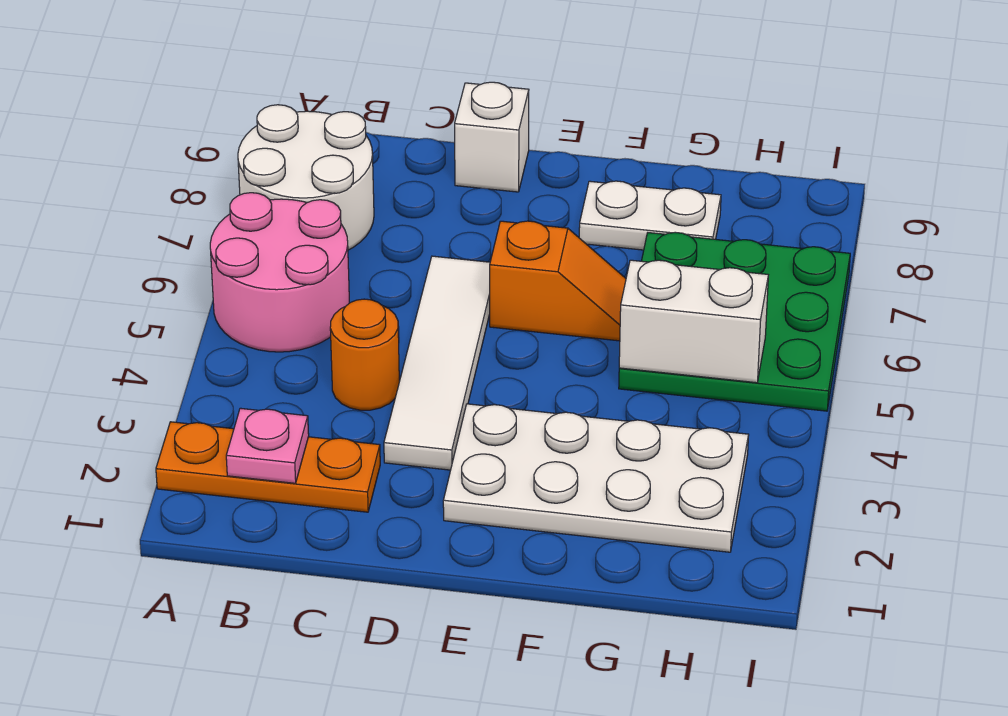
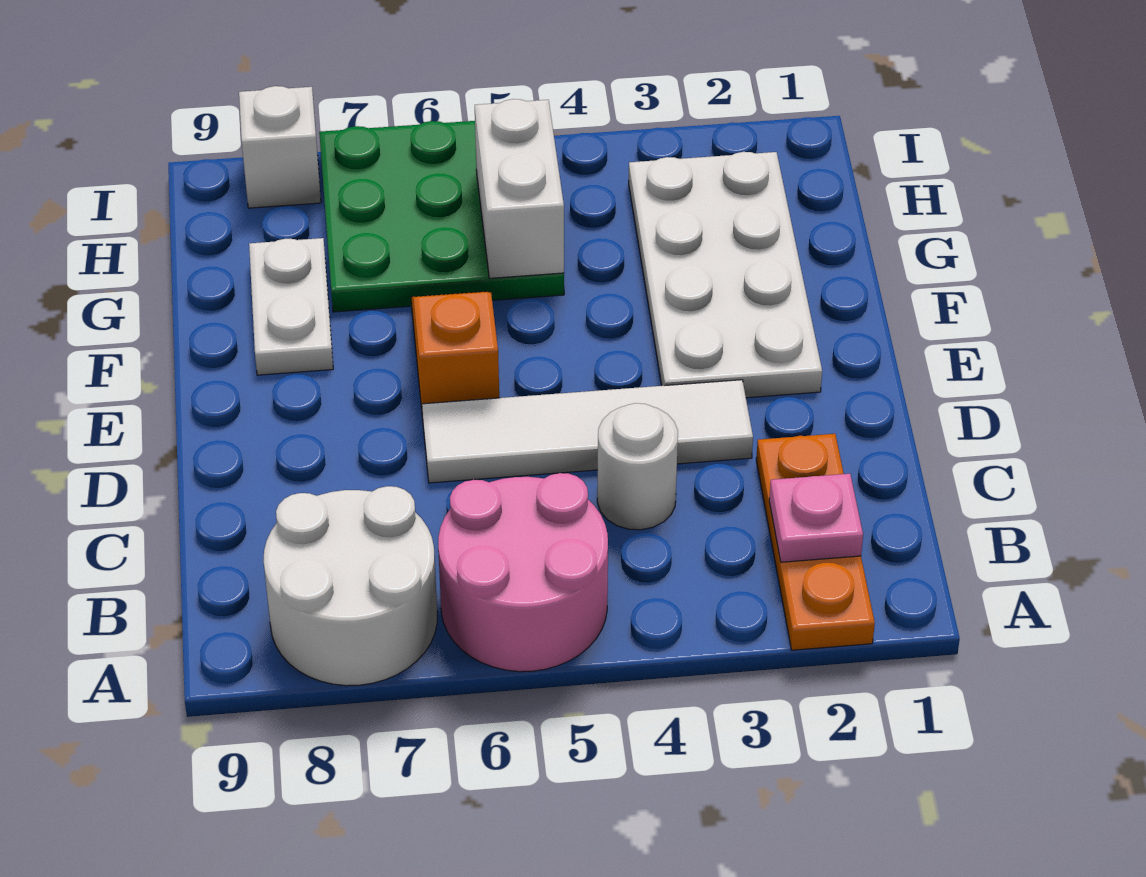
orange 1x1 round brick [330,299,399,410] -> white 1x1 round brick [597,403,678,530]
white 1x1 brick [455,82,529,192] -> white 1x1 brick moved to [239,86,321,208]

